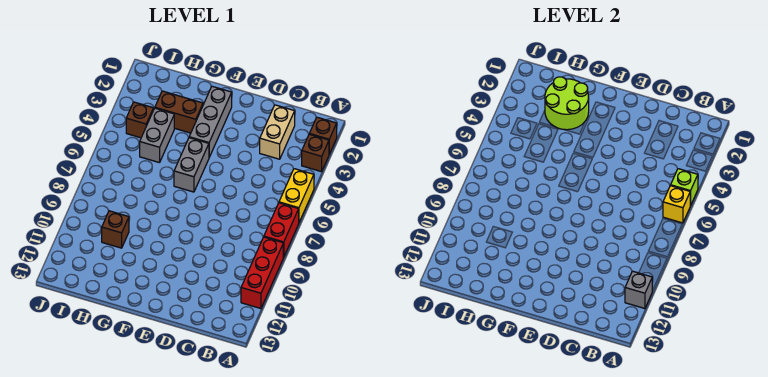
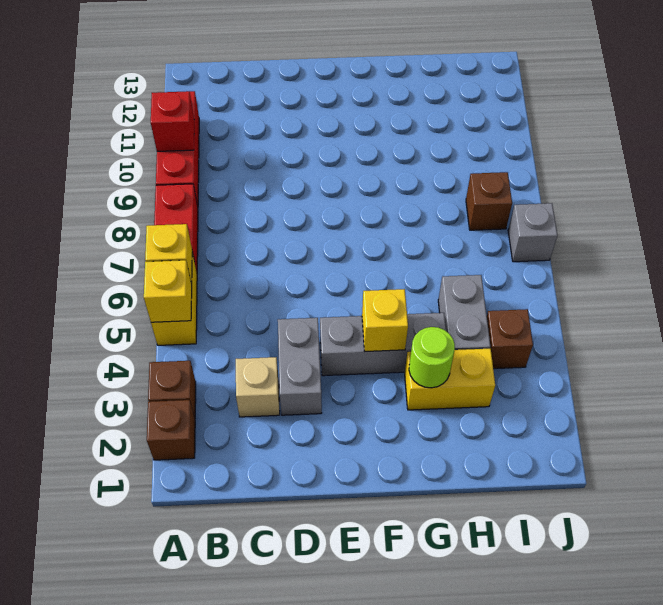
lime 1x1 brick [671,169,698,206] -> yellow 1x1 brick [144,260,192,322]
none -> red 1x1 brick [151,91,194,151]
grey 1x1 brick [625,271,652,309] -> grey 1x1 brick moved to [508,203,557,262]
tan 1x2 brick [260,105,295,159] -> tan 1x1 brick [236,357,280,417]
grey 1x3 brick [189,86,232,157] -> grey 1x3 brick turned to [320,313,446,376]
none -> yellow 1x1 brick [362,289,408,352]
grey 1x2 brick [174,138,209,192] -> grey 1x2 brick moved to [278,318,322,415]
lime 2x2 round brick [545,77,589,130] -> lime 1x1 round brick [409,327,455,388]
brown 1x2 brick [155,91,203,133] -> yellow 1x2 brick [405,349,495,410]
brown 1x1 brick [102,211,129,248] -> brown 1x1 brick moved to [466,172,512,230]

